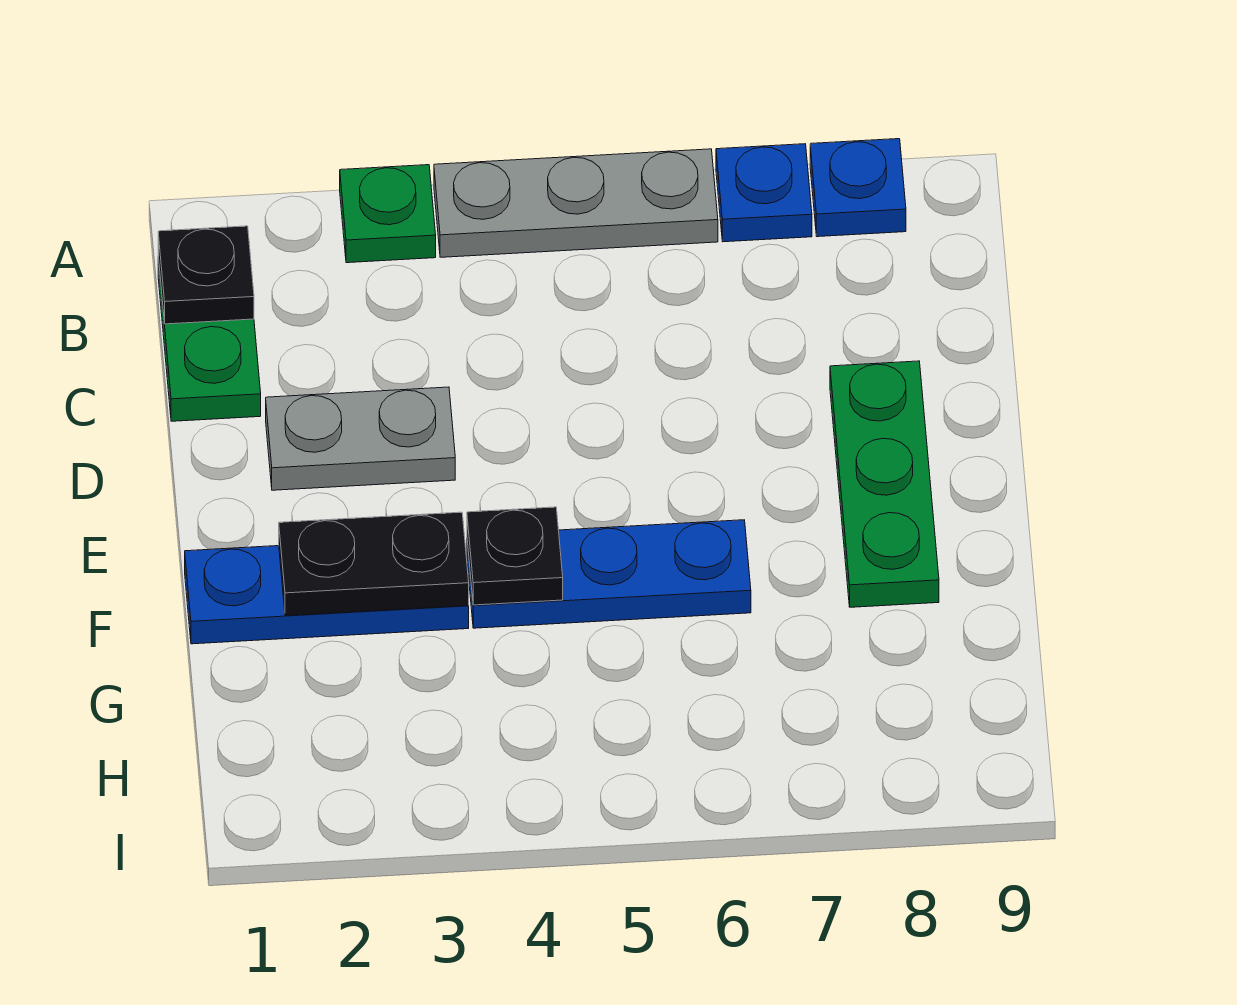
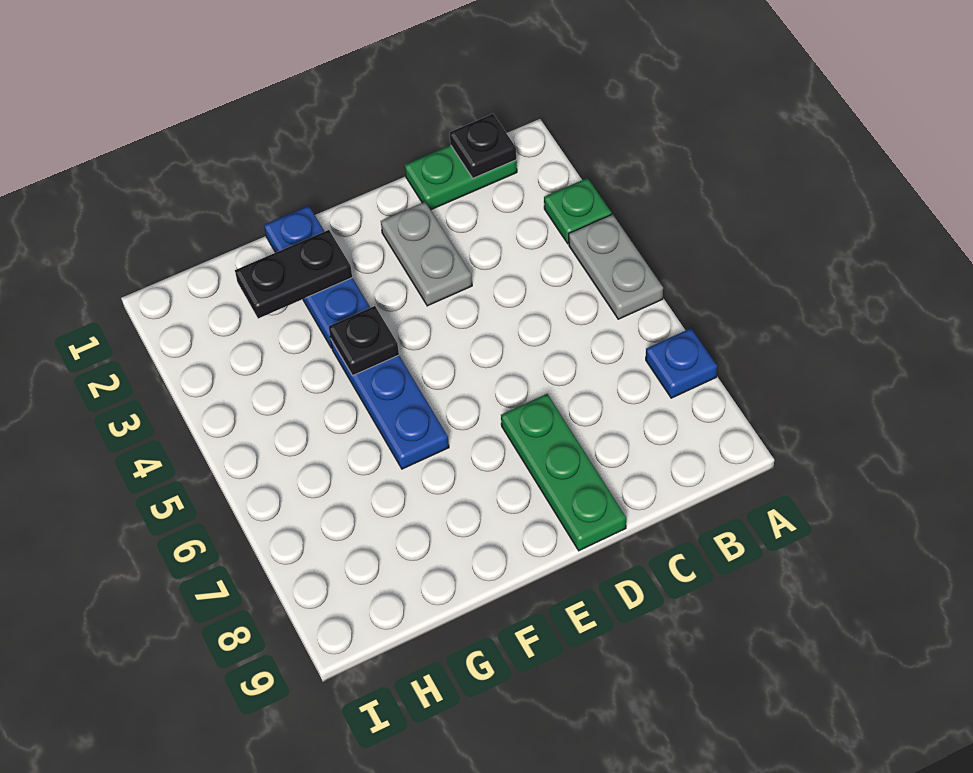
grey 1x3 plate [434,149,718,257] -> grey 1x2 plate [569,214,663,319]
blue 1x1 plate [810,139,906,237] -> none
green 1x3 plate [830,361,939,607] -> green 1x3 plate turned to [501,394,626,551]
black 1x2 plate [279,512,469,616] -> black 1x2 plate turned to [235,230,352,319]

